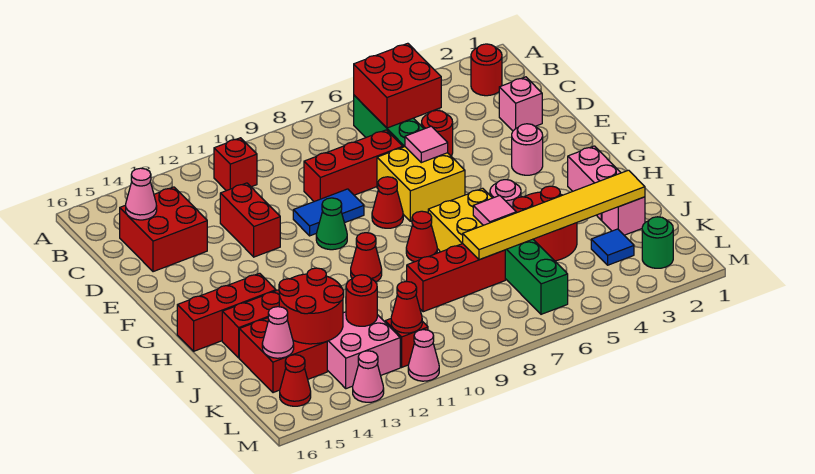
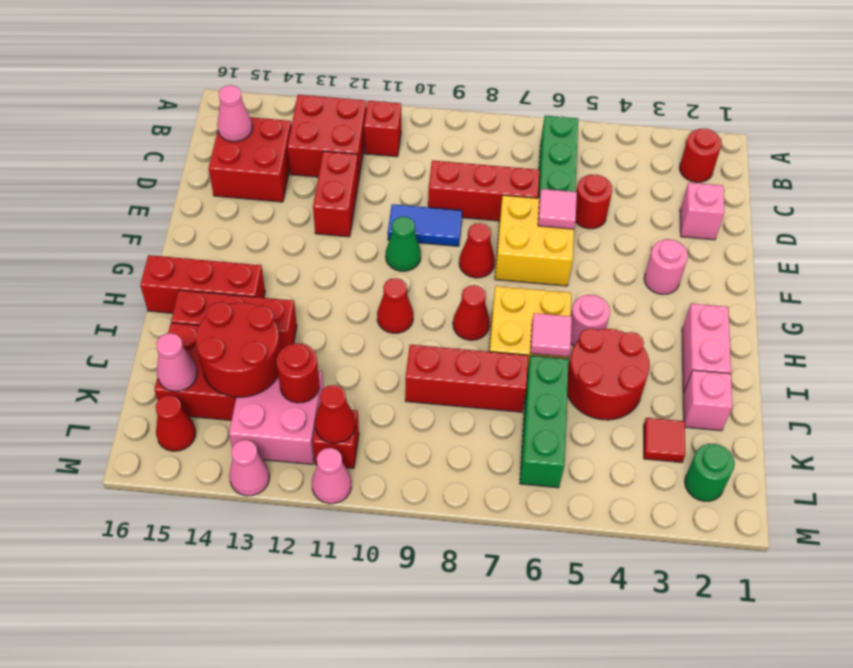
red 2x2 brick [354,43,441,128] -> red 2x2 brick moved to [287,95,367,179]
yellow 1x6 tile [463,170,645,260] -> none
blue 1x1 tile [591,229,634,265] -> red 1x1 tile [644,418,685,463]

